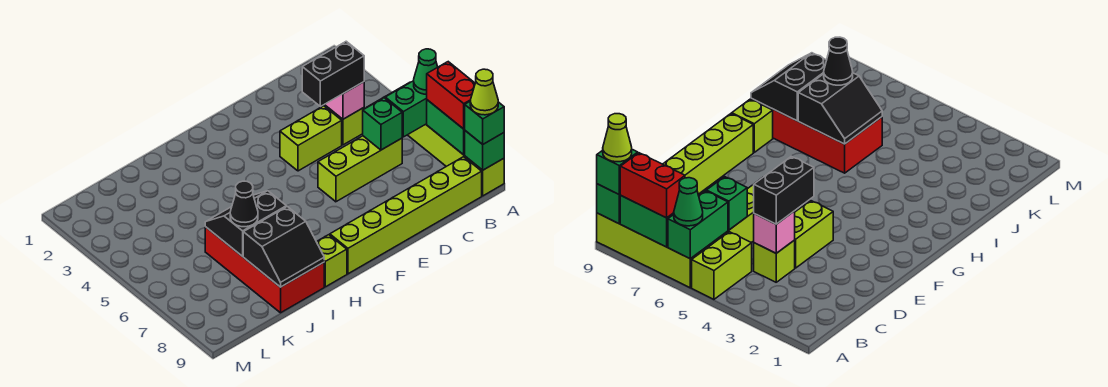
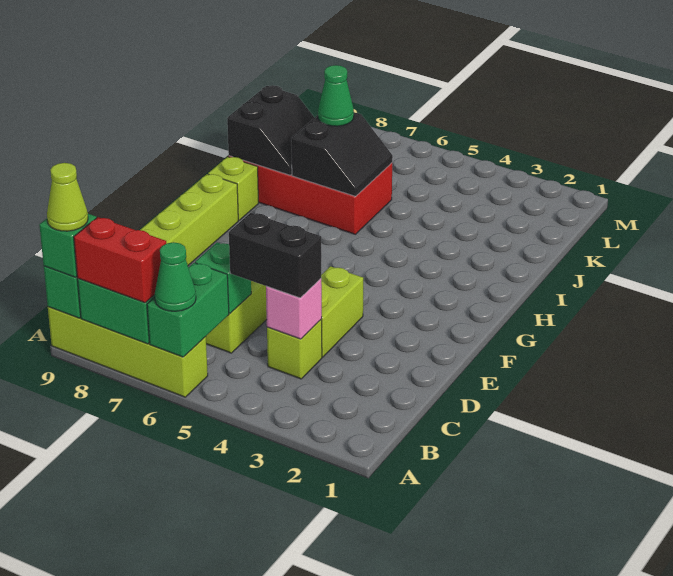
lime 1x2 brick [692,232,752,299] -> none
black 1x2 brick [302,41,364,106] -> black 1x2 brick turned to [229,213,321,298]
black 2x2 slope [243,207,324,287] -> black 2x2 slope turned to [227,85,314,175]
black 1x1 cone [230,181,258,227] -> green 1x1 cone [318,65,354,126]

